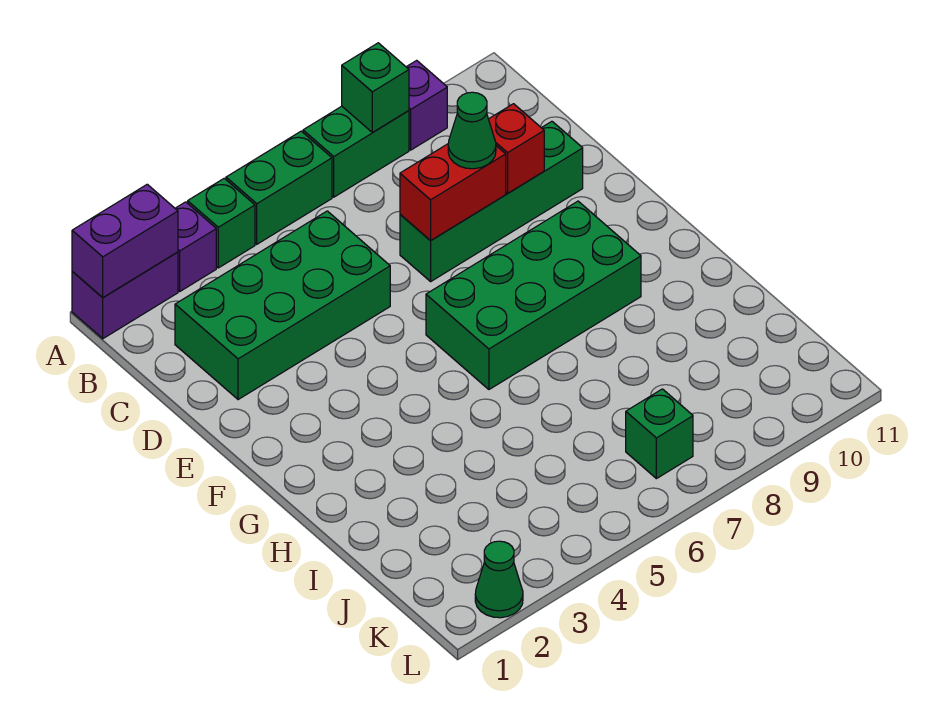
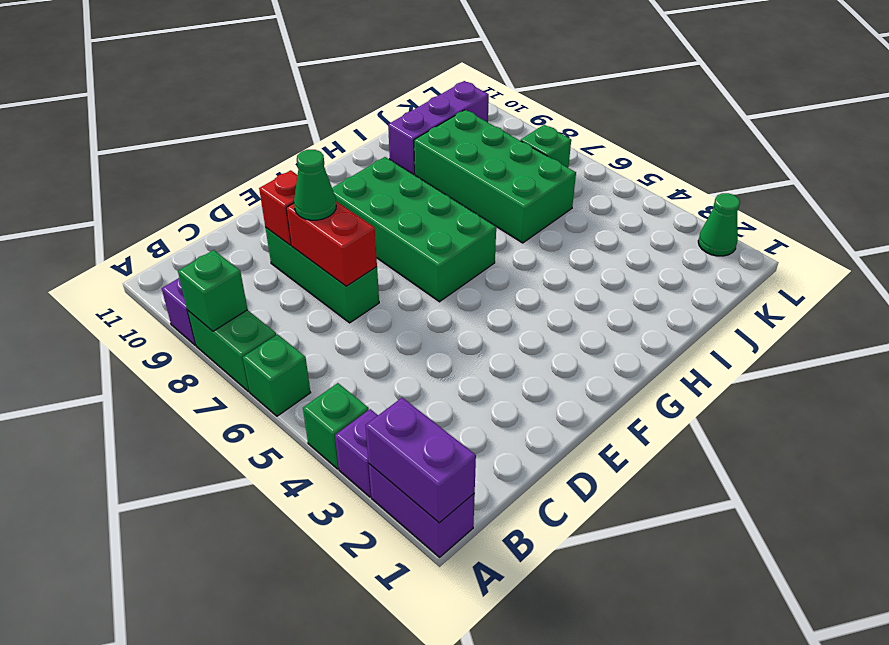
green 1x2 brick [226,131,332,244] -> green 1x1 brick [243,334,311,416]
green 2x4 brick [175,211,390,400] -> green 2x4 brick moved to [414,110,576,243]
green 1x4 brick [400,121,583,281] -> green 1x3 brick [265,227,379,323]
none -> purple 1x3 brick [388,81,489,175]

